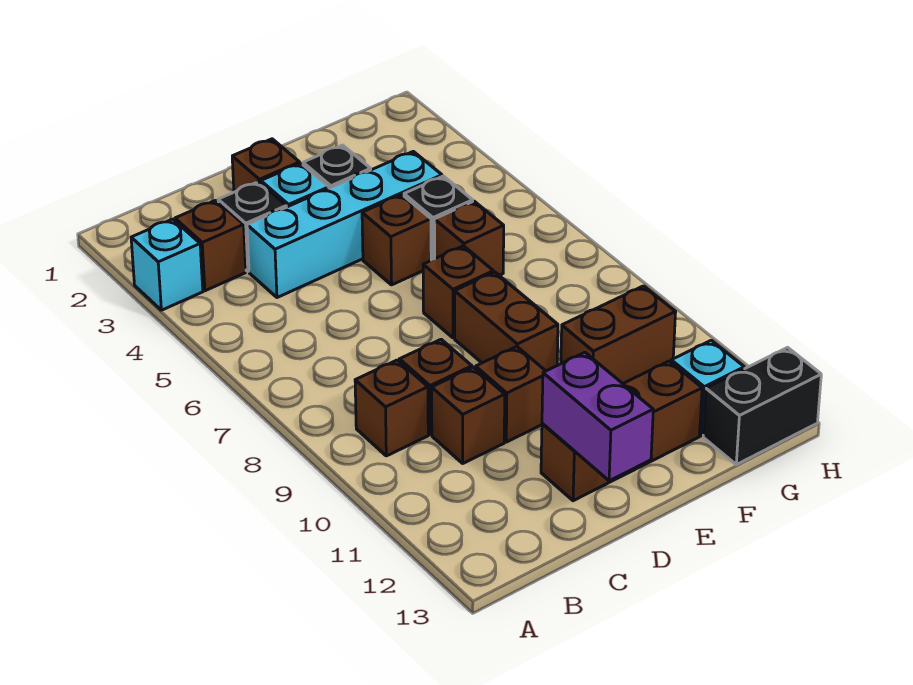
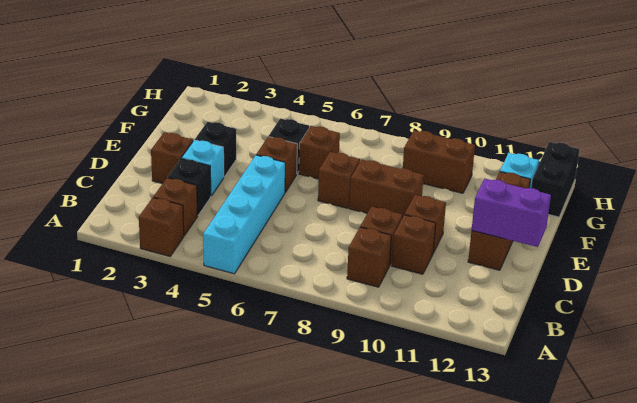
cyan 1x1 brick [131,219,203,310] -> brown 1x1 brick [139,198,184,256]
cyan 1x4 brick [247,151,442,298] -> cyan 1x4 brick moved to [203,155,285,274]
brown 1x2 brick [561,286,676,383] -> brown 1x2 brick turned to [403,130,475,193]

